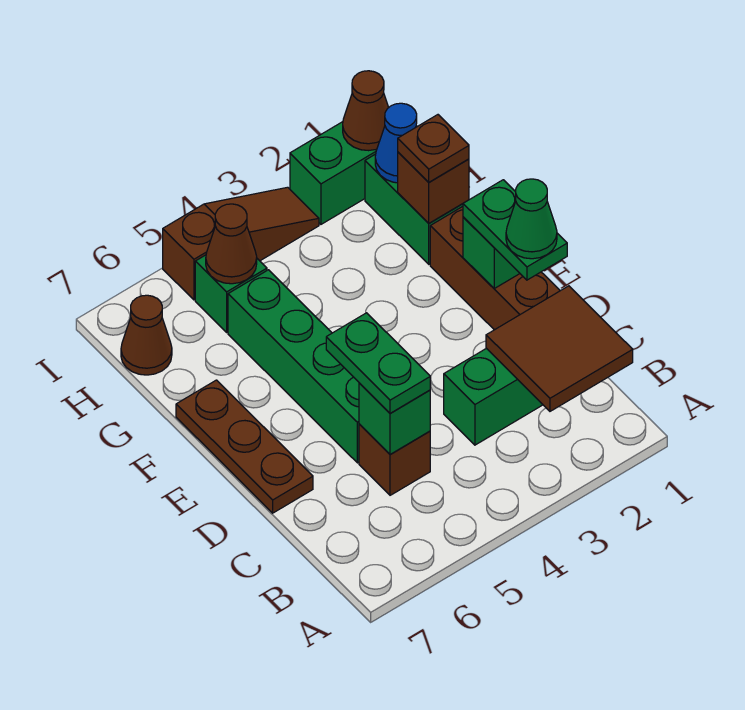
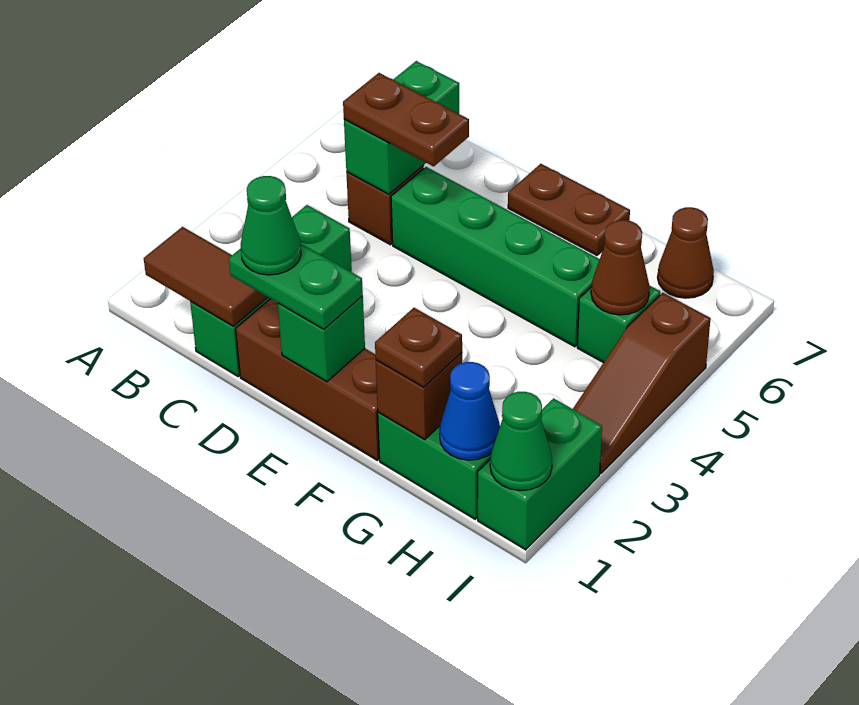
brown 2x2 tile [486,286,633,411] -> brown 1x2 tile [144,227,268,326]
green 1x1 brick [359,383,430,455] -> green 1x2 brick [344,61,459,194]
green 1x2 plate [326,313,430,413] -> brown 1x2 plate [343,73,469,166]
brown 1x3 plate [176,380,313,513] -> brown 1x2 plate [508,164,630,255]
brown 1x1 cone [343,71,389,151] -> green 1x1 cone [490,392,552,491]

